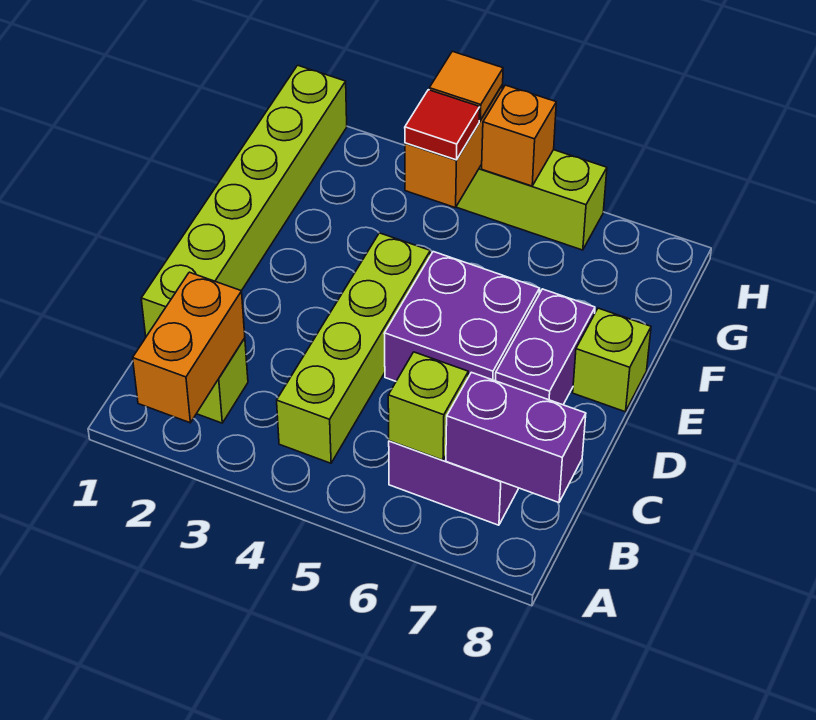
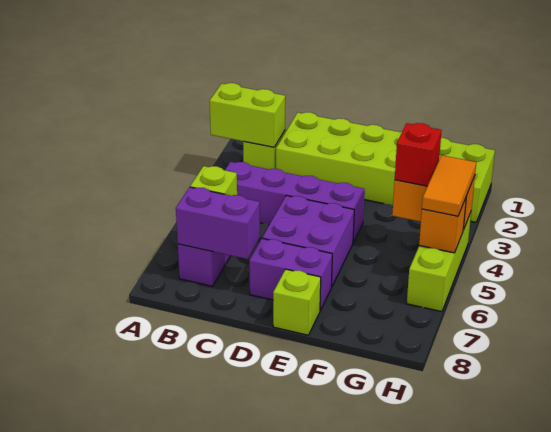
orange 1x2 brick [133,272,245,423] -> lime 1x2 brick [210,83,285,147]
lime 1x4 brick [277,233,430,463] -> purple 1x4 brick [225,162,365,242]
purple 1x2 brick [446,372,586,502] -> purple 1x2 brick turned to [176,187,260,259]
lime 1x6 brick [141,65,347,336] -> lime 2x6 brick [276,112,495,222]
red 1x1 tile [405,90,480,160] -> red 1x1 brick [395,123,442,186]
orange 1x1 tile [429,51,503,120] -> orange 1x2 tile [422,155,476,216]

